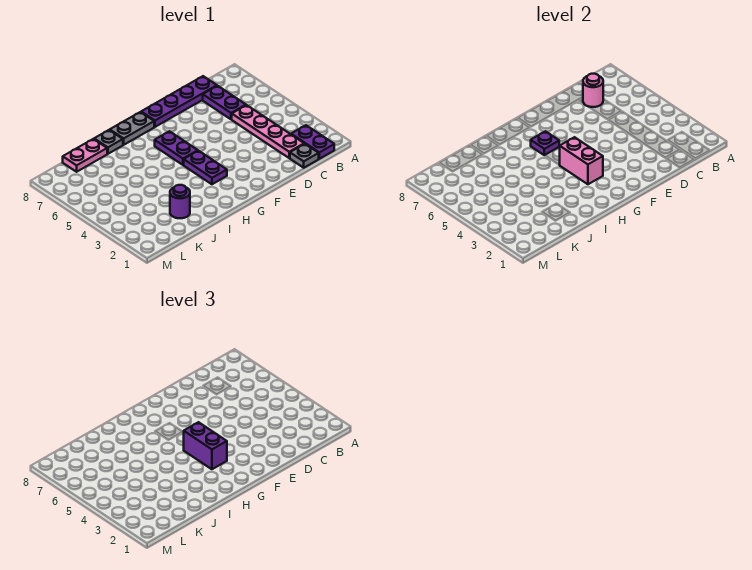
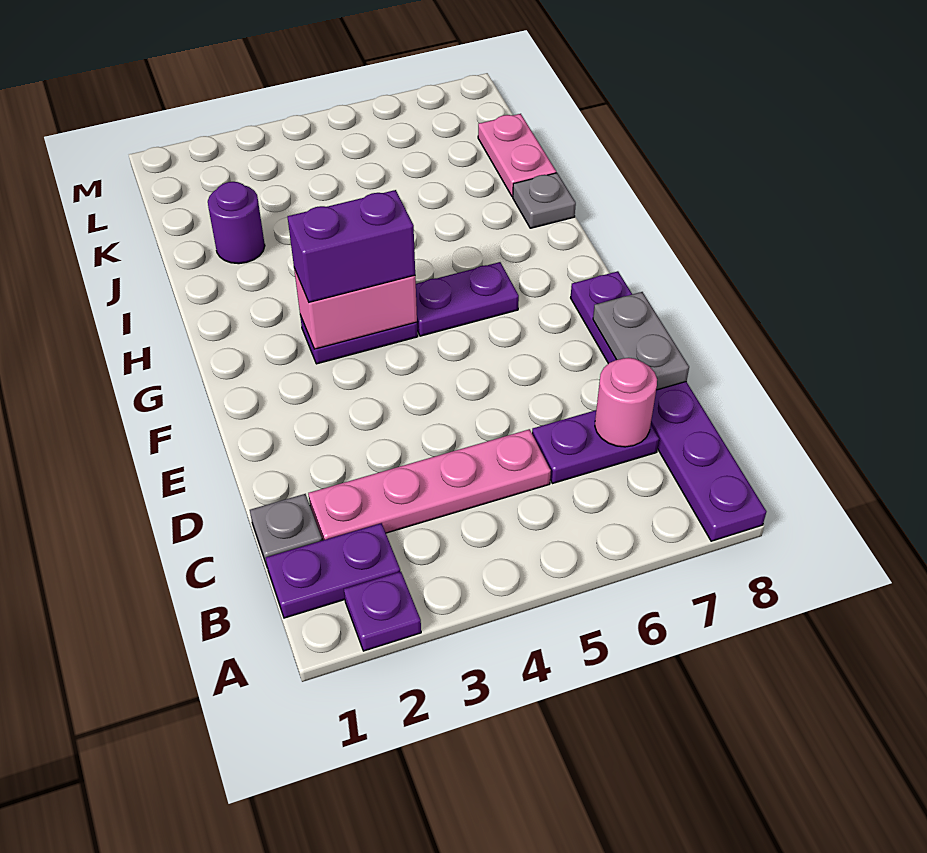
purple 1x4 plate [141,76,217,127] -> purple 1x6 plate [571,271,766,541]
purple 1x1 plate [531,131,559,155] -> purple 1x1 plate moved to [344,572,421,651]
grey 1x2 plate [110,112,154,145] -> grey 1x2 plate moved to [593,292,689,390]

